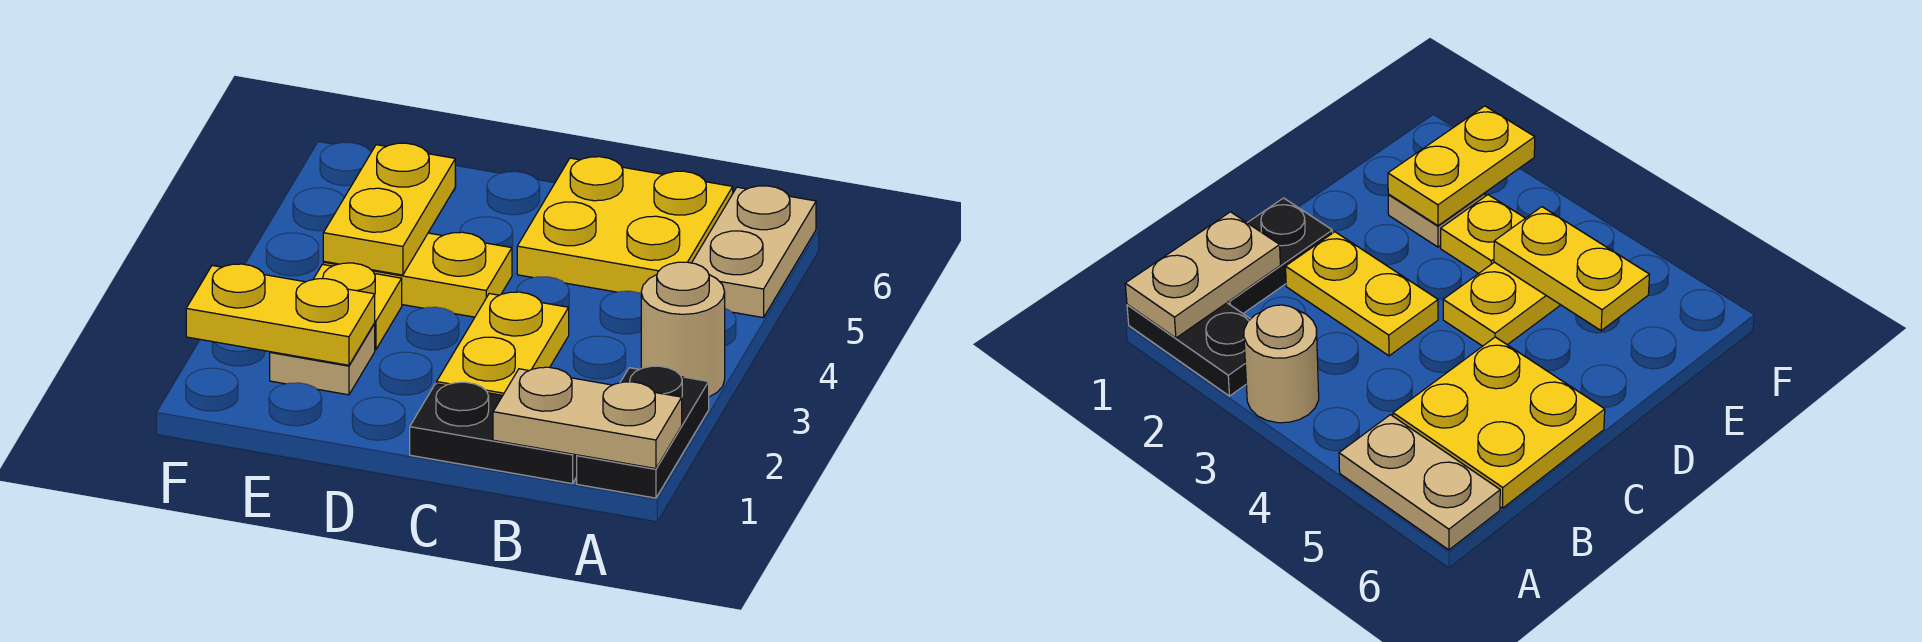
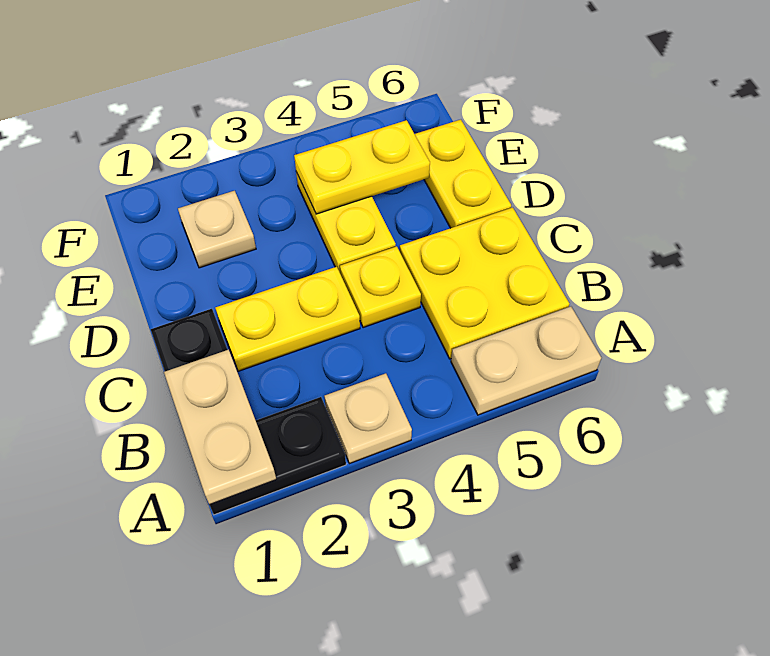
tan 1x1 round brick [641,262,725,397] -> tan 1x1 plate [324,373,412,464]
yellow 1x2 plate [186,264,375,365] -> yellow 1x2 plate moved to [415,120,511,228]
yellow 1x1 plate [313,263,402,350] -> yellow 1x1 plate moved to [340,246,421,328]

